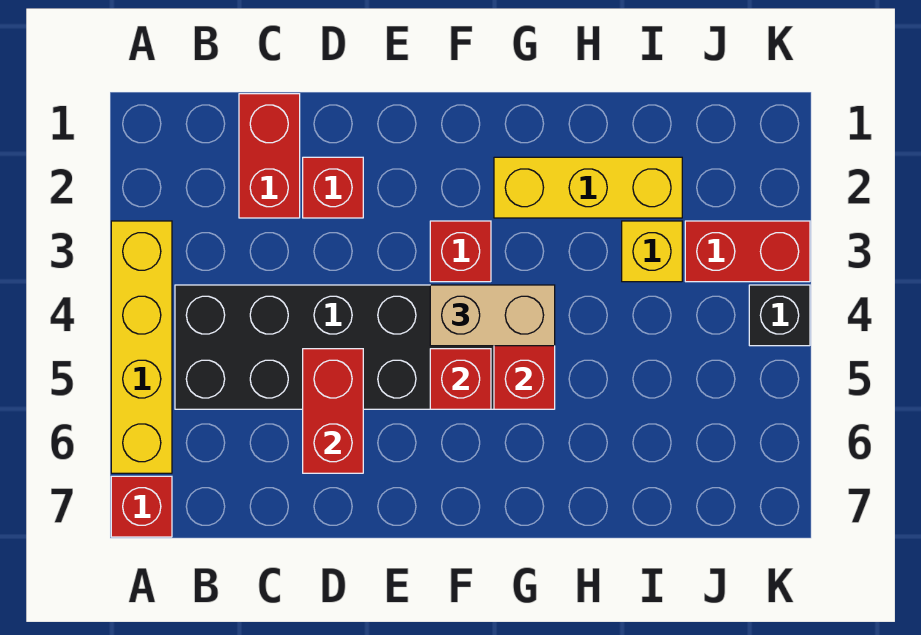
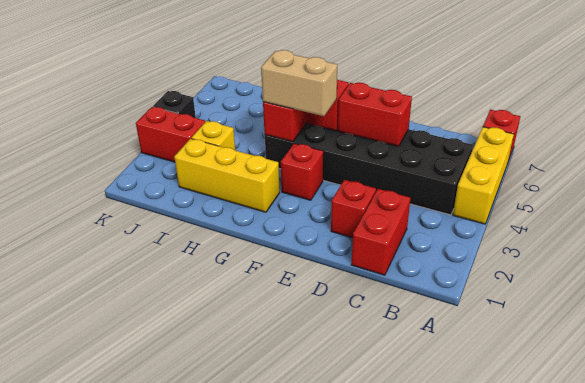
yellow 1x4 brick [111,221,172,473] -> yellow 1x3 brick [453,127,514,224]
red 1x2 brick [303,349,363,473] -> red 1x2 brick turned to [338,83,412,146]

